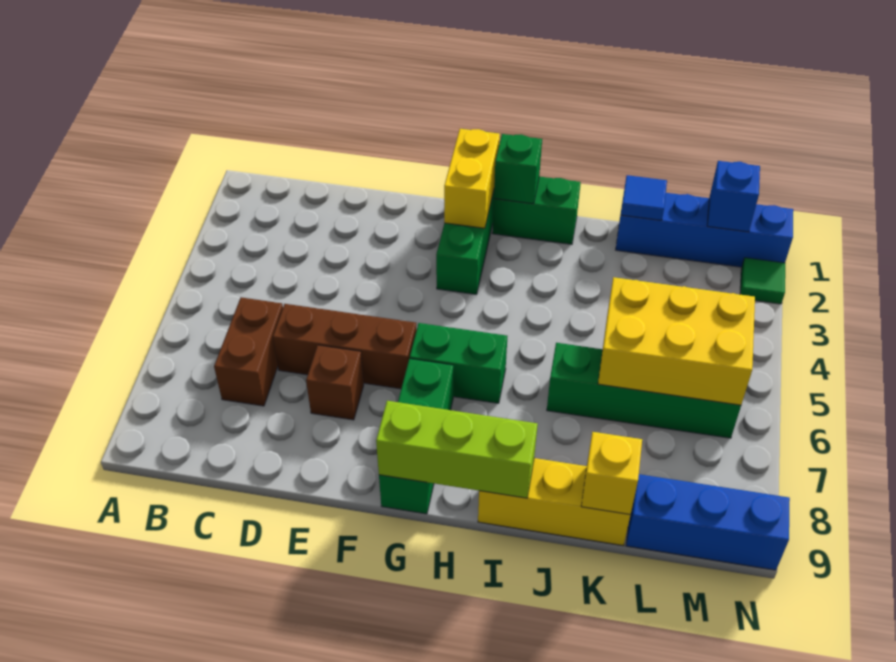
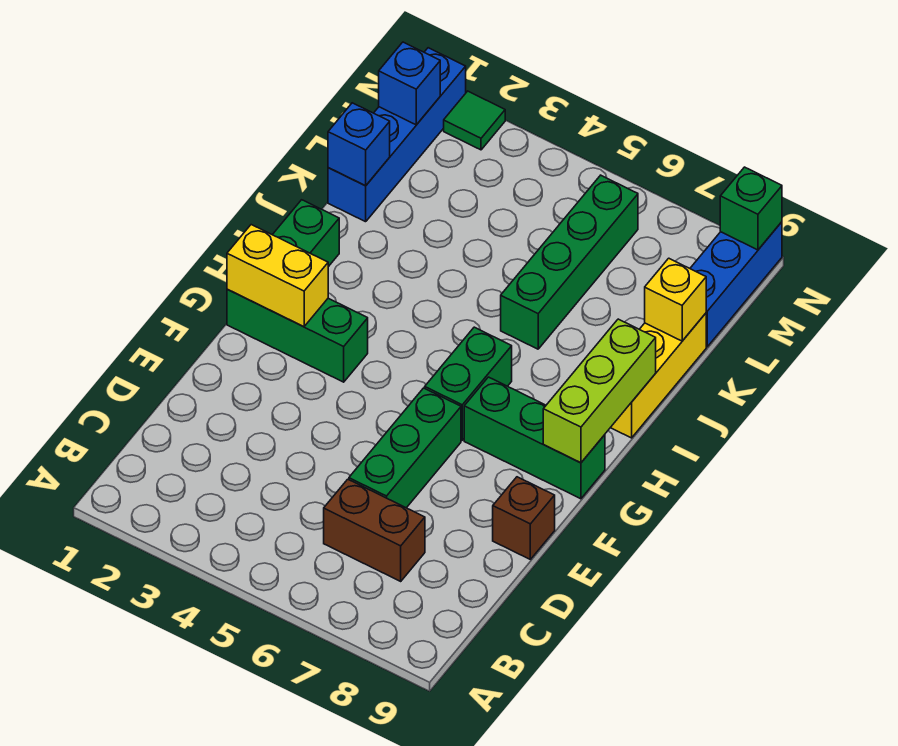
brown 1x3 brick [273,304,417,389] -> green 1x3 brick [349,388,461,508]
brown 1x1 brick [306,345,364,420] -> brown 1x1 brick moved to [493,477,555,559]
green 1x1 brick [494,134,542,204] -> green 1x1 brick moved to [720,167,782,250]
blue 1x1 tile [621,175,667,220] -> blue 1x1 brick [328,103,390,186]
yellow 2x3 brick [598,277,755,405] -> none

